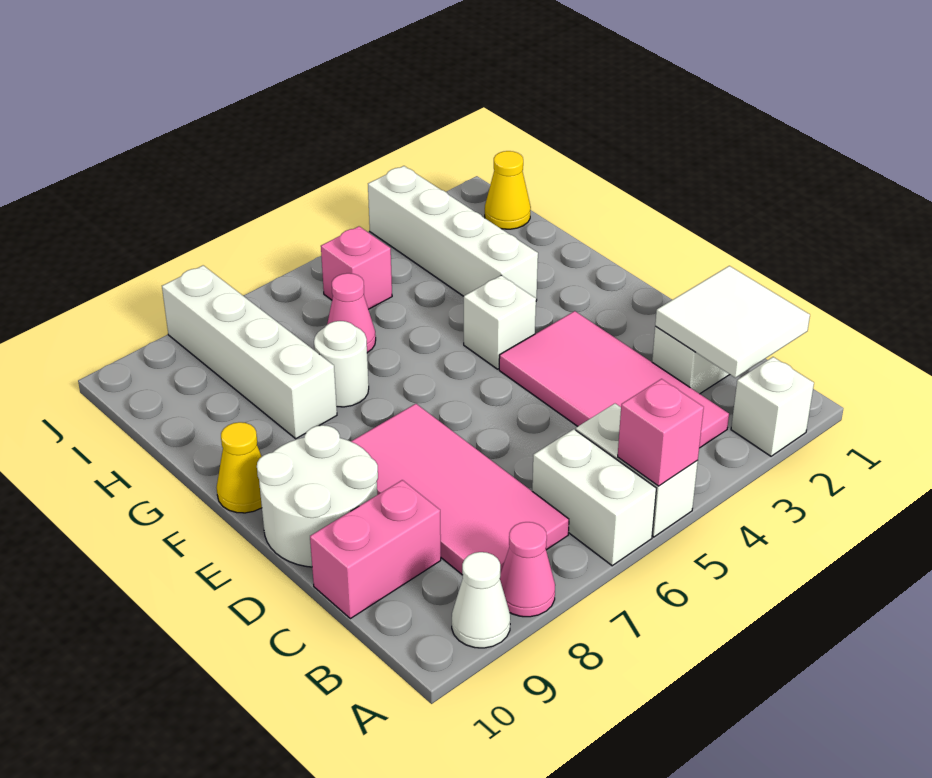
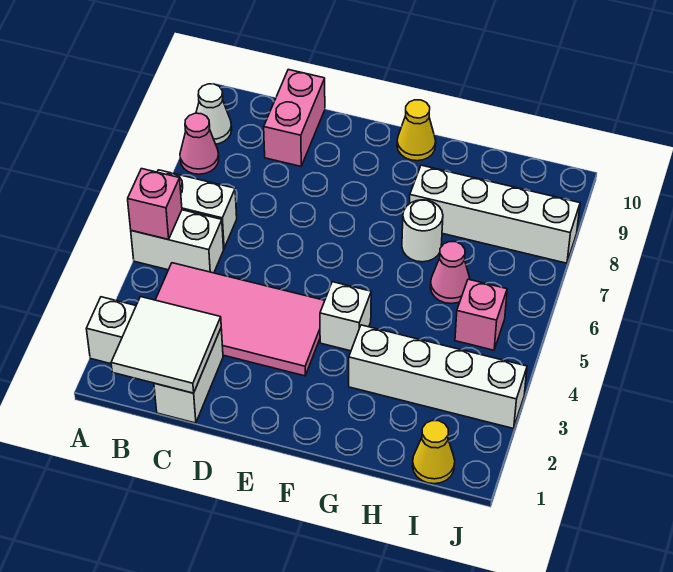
pink 2x4 tile [351,404,569,575] -> none
white 2x2 round brick [257,425,378,567] -> none

